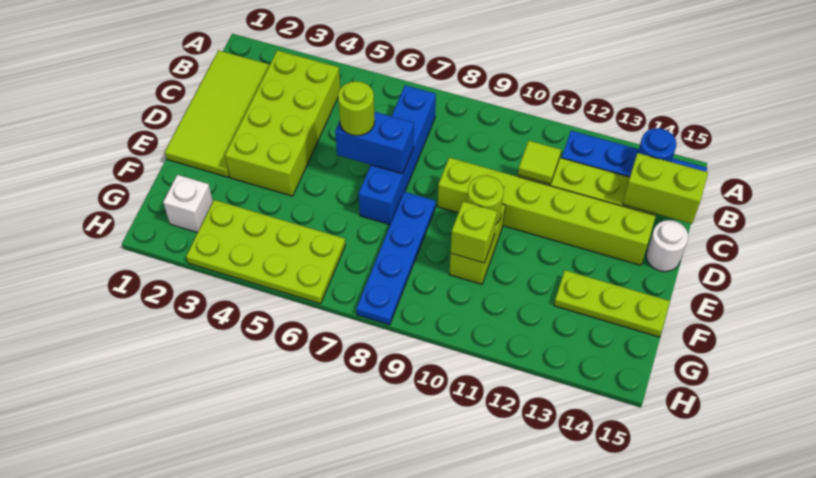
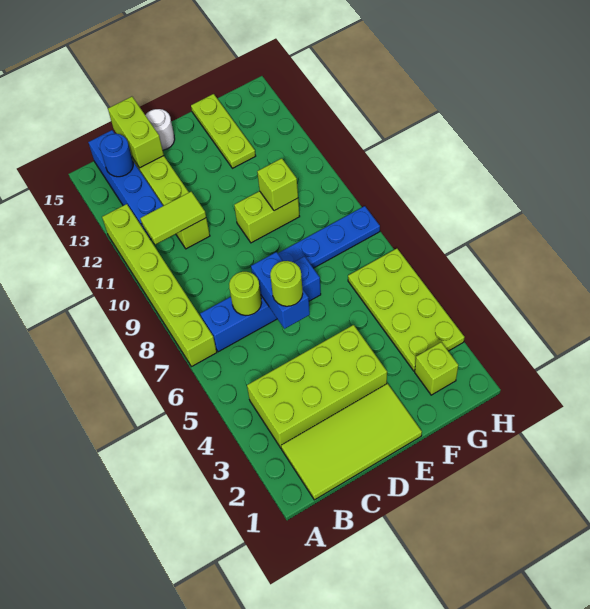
lime 1x1 tile [518,141,561,184] -> lime 1x2 tile [140,192,206,245]
lime 1x6 brick [438,158,656,265] -> lime 1x6 brick moved to [102,204,217,367]
lime 1x1 round brick [467,175,504,224] -> lime 1x1 round brick moved to [229,272,262,315]
white 1x1 brick [163,175,213,233] -> lime 1x1 brick [415,342,458,395]

